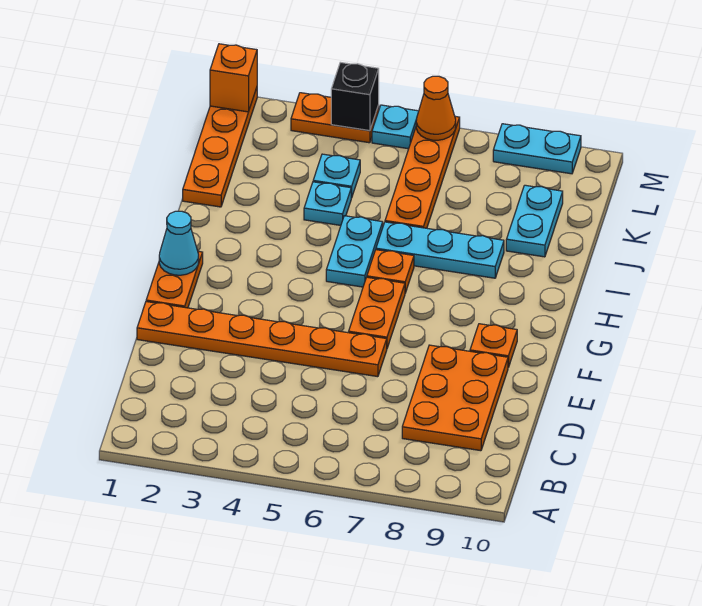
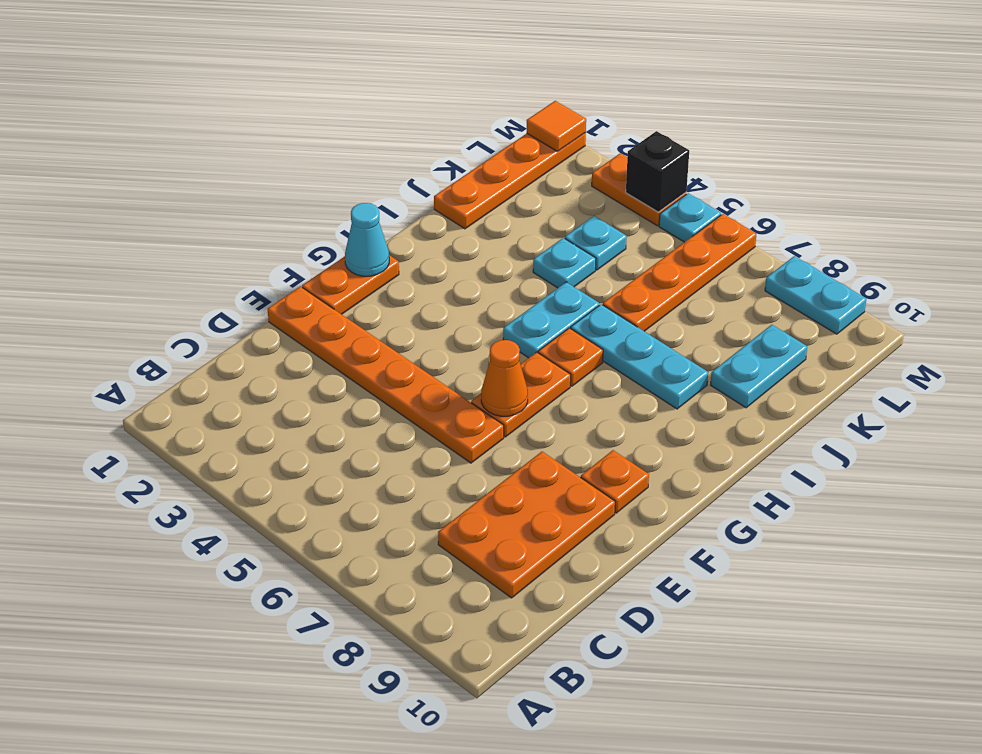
orange 1x1 brick [210,44,257,112] -> orange 1x1 tile [527,101,586,151]
orange 1x1 cone [416,76,456,140] -> orange 1x1 cone moved to [481,340,528,416]

